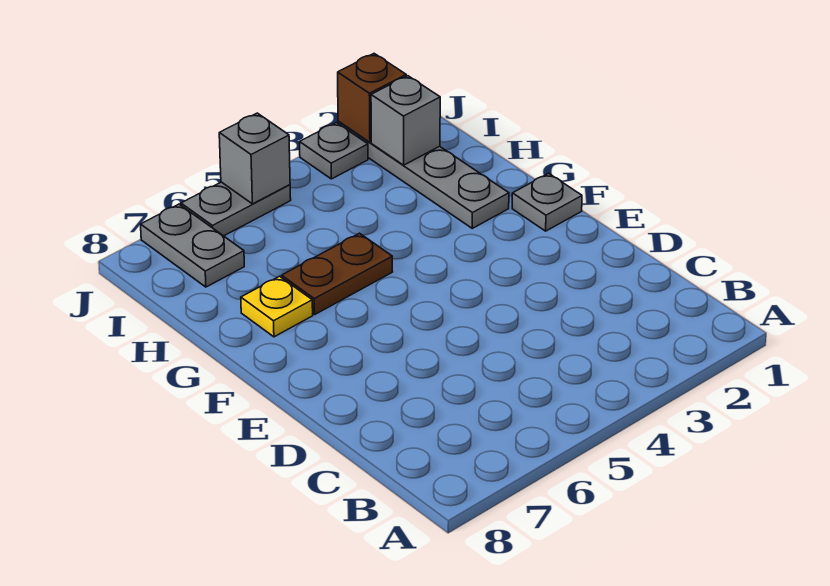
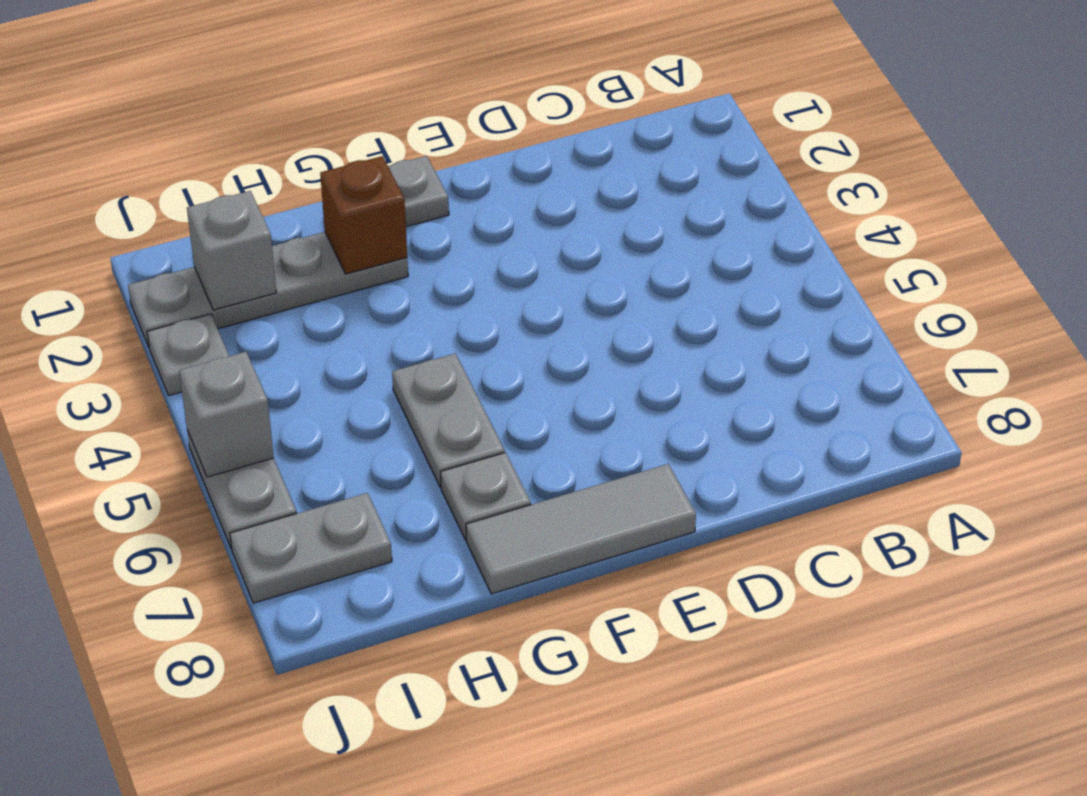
none -> grey 1x3 tile [466,464,696,594]
brown 1x2 plate [282,233,392,315] -> grey 1x2 plate [392,353,505,487]
yellow 1x1 plate [241,276,313,337] -> grey 1x1 plate [441,453,531,540]
brown 1x1 brick [338,54,406,142] -> brown 1x1 brick moved to [320,156,407,274]

